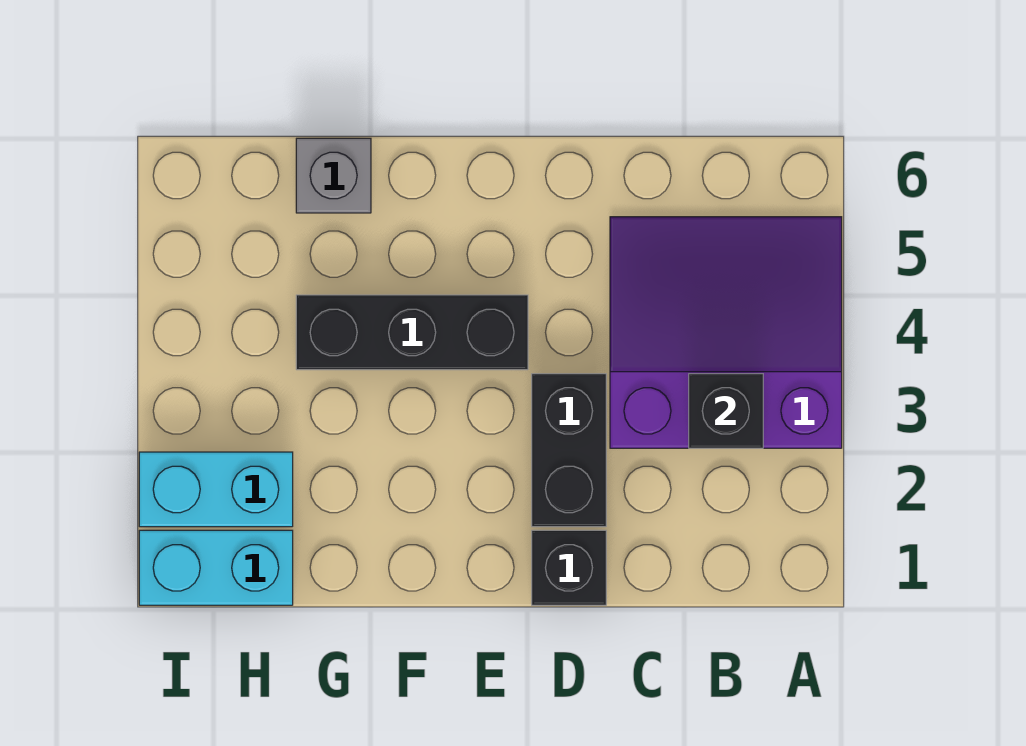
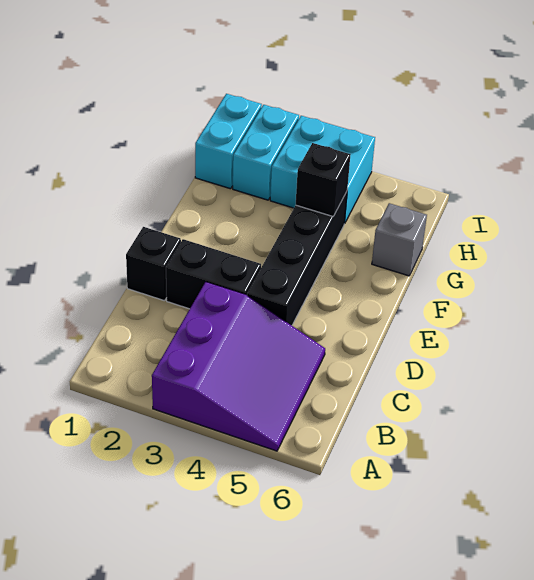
black 1x1 brick [689,374,763,448] -> black 1x1 brick moved to [296,143,351,216]
black 1x3 brick [296,295,528,370] -> black 1x4 brick [247,192,347,325]
none -> cyan 2x2 brick [270,116,375,224]

